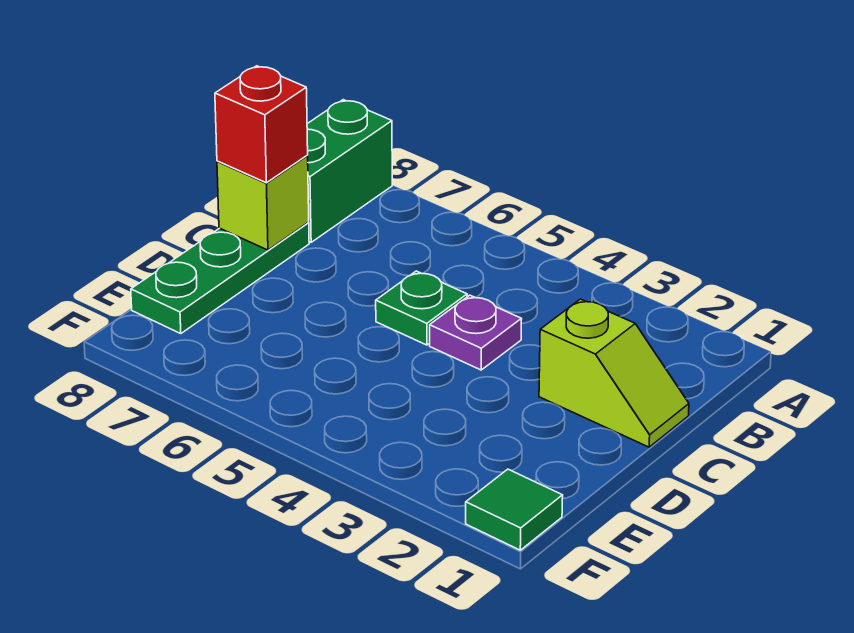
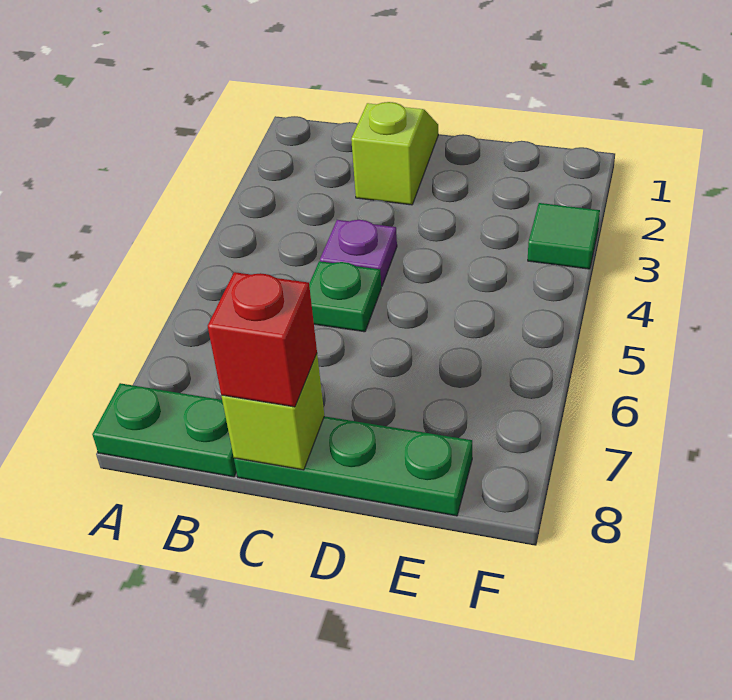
green 1x2 brick [307,100,392,242] -> green 1x2 plate [92,383,236,477]
green 1x1 tile [466,469,563,550] -> green 1x1 tile moved to [528,203,600,269]

